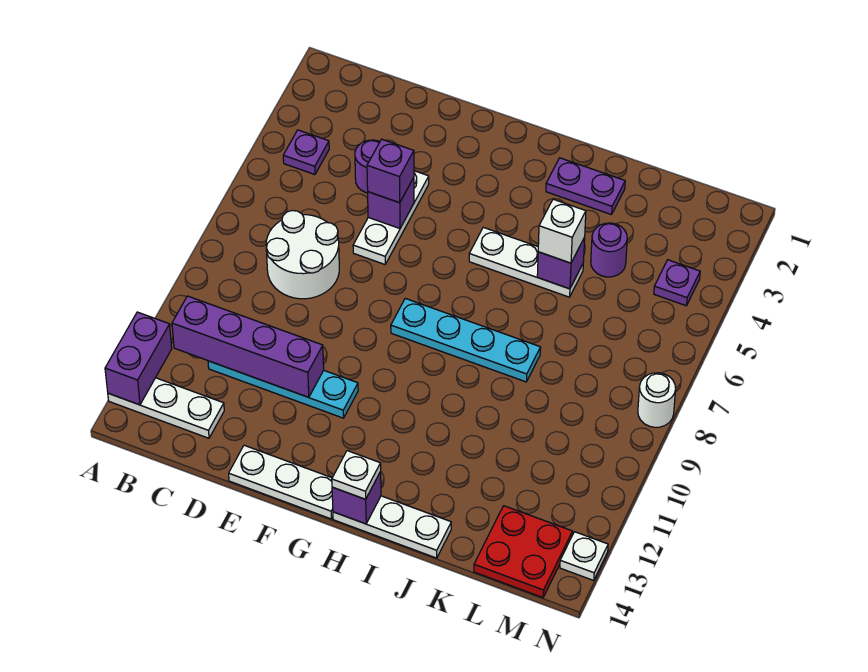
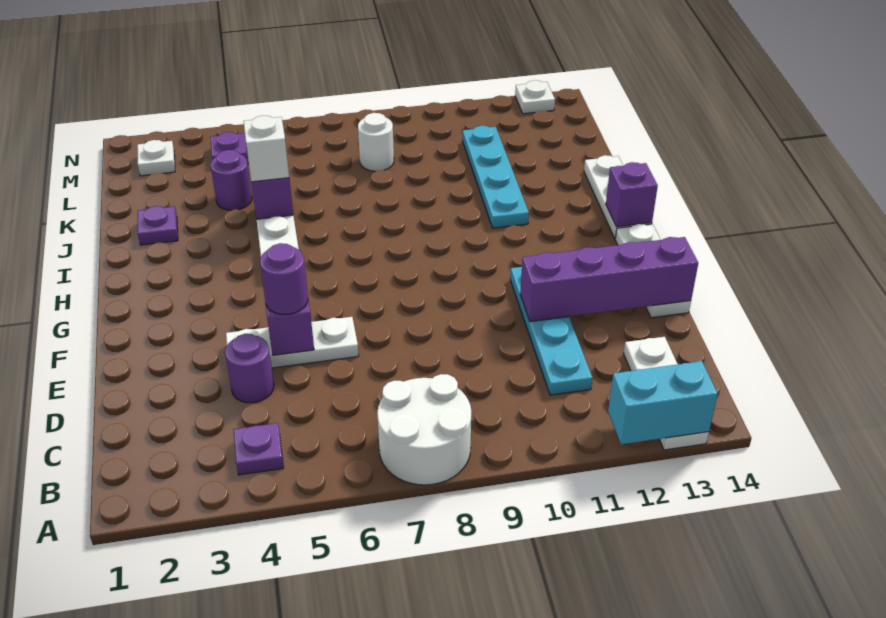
purple 1x2 brick [105,312,172,405] -> cyan 1x2 brick [608,361,718,444]
purple 1x4 brick [172,296,324,397] -> purple 1x4 brick turned to [520,237,698,322]
white 2x2 round brick [266,211,339,299] -> white 2x2 round brick moved to [377,374,471,485]
purple 1x1 brick [367,139,414,203] -> purple 1x1 round brick [260,243,308,315]
cyan 1x4 plate [391,298,541,382] -> cyan 1x4 plate moved to [463,126,529,228]
white 1x1 plate [332,451,381,499] -> white 1x1 plate moved to [137,140,175,176]
purple 1x2 plate [546,158,625,215] -> purple 1x1 plate [138,206,178,245]
red 2x2 plate [474,506,573,598] -> none
white 1x1 round brick [638,373,676,427] -> white 1x1 round brick moved to [358,113,394,171]

